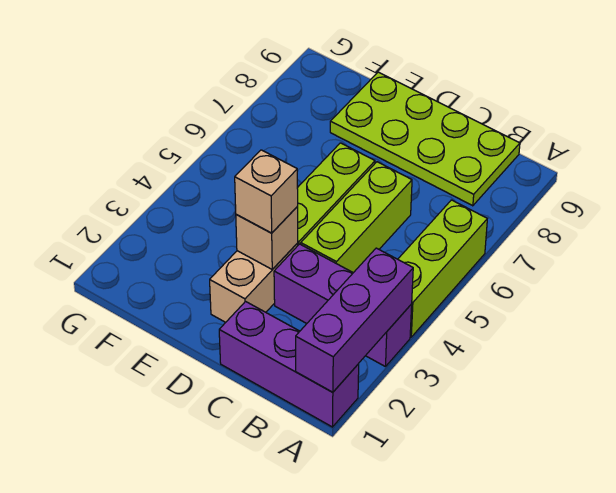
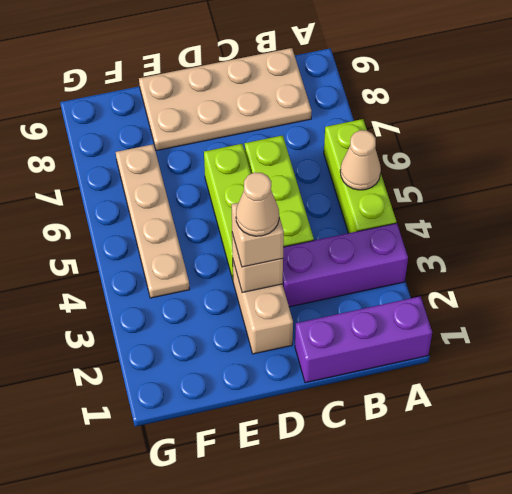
purple 1x3 brick [296,248,413,392] -> none
none -> tan 1x1 cone [340,130,381,190]
lime 2x4 plate [330,72,520,206] -> tan 2x4 plate [139,48,312,151]
none -> tan 1x1 cone [236,172,279,236]
none -> tan 1x4 plate [116,144,190,298]

